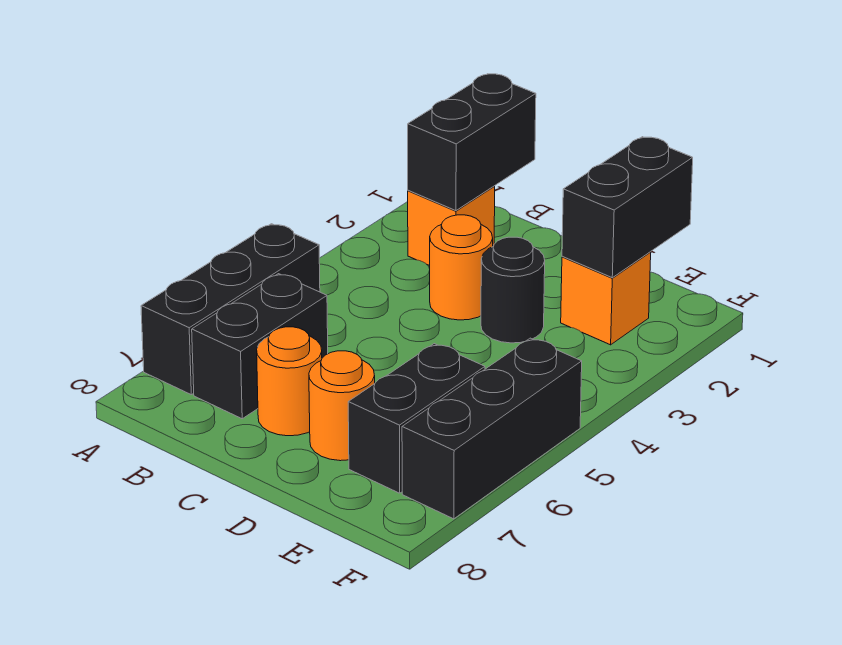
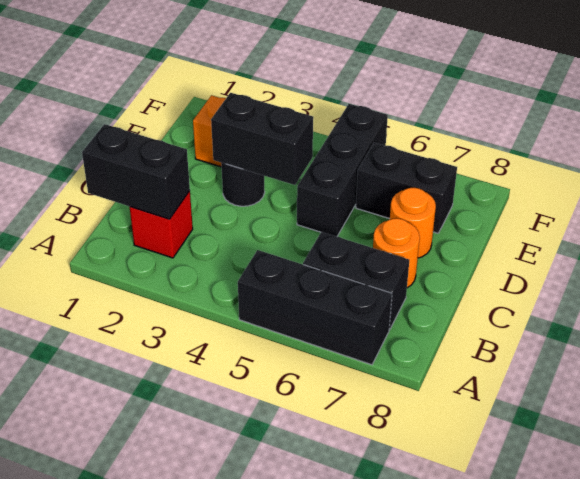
orange 1x1 brick [408,186,495,266] -> red 1x1 brick [130,191,193,258]
orange 1x1 round brick [430,215,493,320] -> none
black 1x2 brick [562,137,693,278] -> black 1x2 brick moved to [211,93,313,185]
black 1x3 brick [402,338,582,519] -> black 1x3 brick turned to [297,104,388,237]

